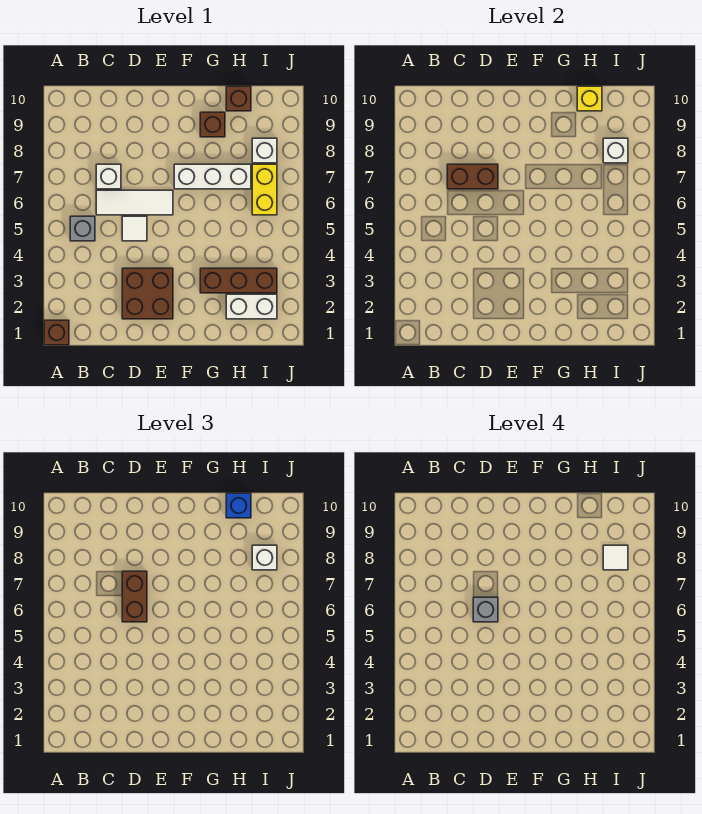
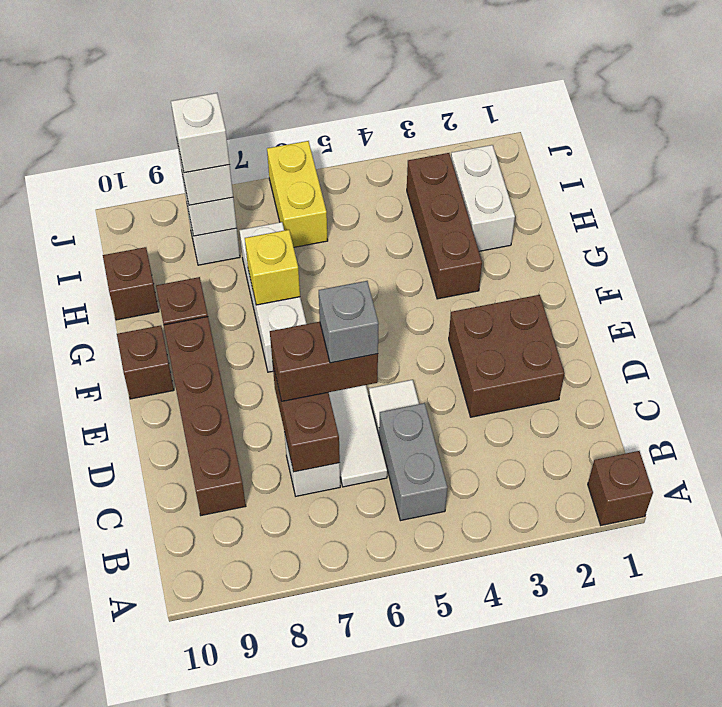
grey 1x1 brick [70,216,95,241] -> grey 1x2 brick [379,403,447,521]
none -> brown 1x4 brick [164,317,246,515]
none -> brown 1x1 brick [117,326,174,399]
yellow 1x1 brick [577,86,602,111] -> yellow 1x1 brick moved to [245,230,300,305]
blue 1x1 brick [226,493,251,518] -> none
yellow 1x2 brick [252,164,277,215] -> yellow 1x2 brick turned to [267,141,328,247]
white 1x1 tile [603,545,628,570] -> white 1x1 brick [171,93,230,173]

